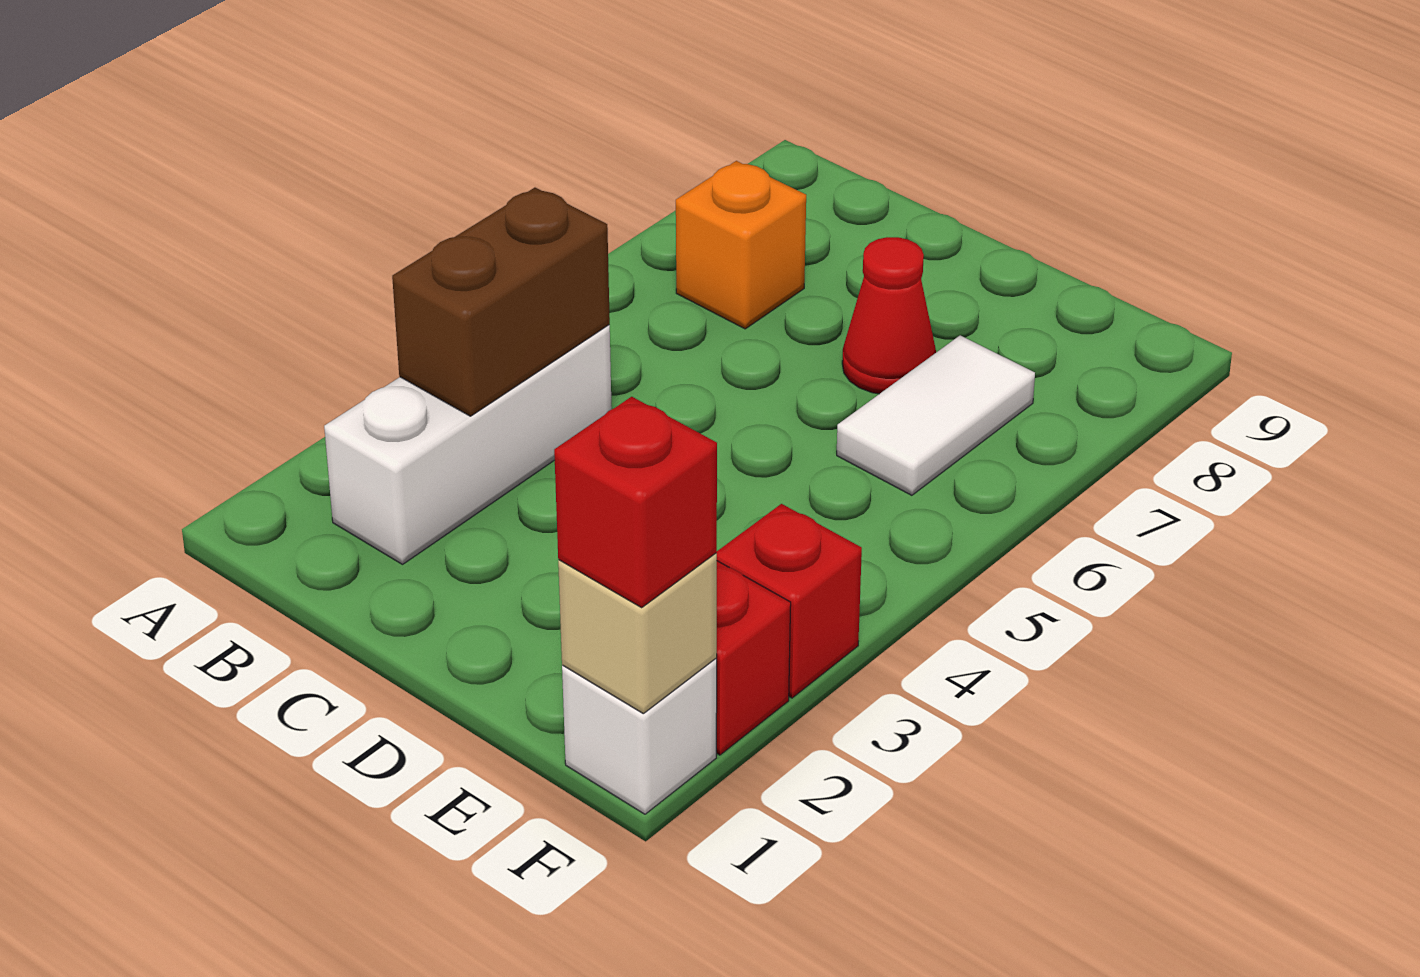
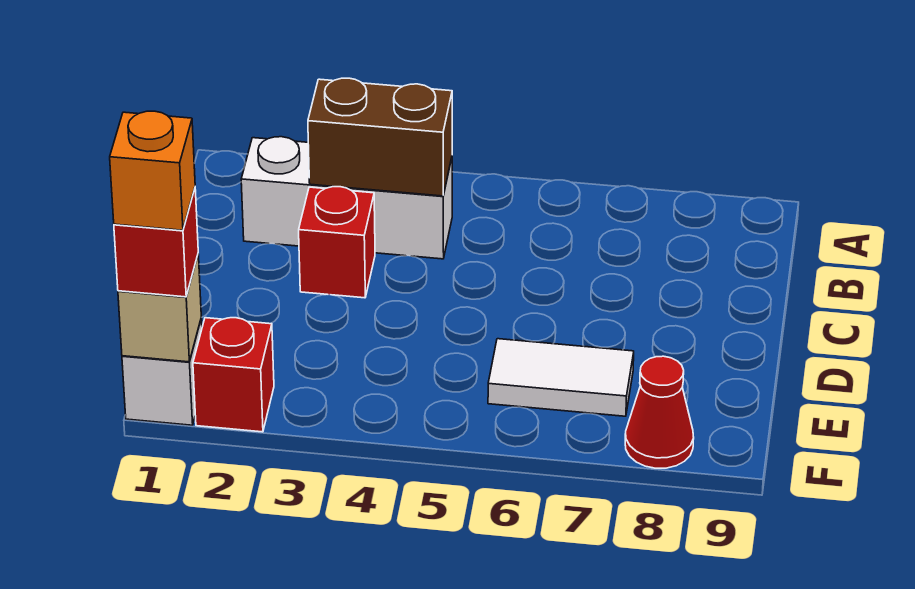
orange 1x1 brick [676,161,806,329] -> orange 1x1 brick moved to [110,111,195,230]
red 1x1 cone [842,237,936,394] -> red 1x1 cone moved to [625,356,694,468]
red 1x1 brick [716,504,862,698] -> red 1x1 brick moved to [299,187,375,298]

